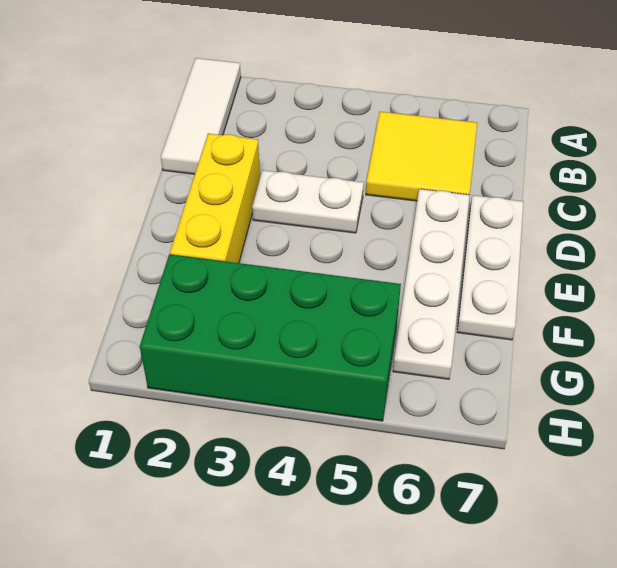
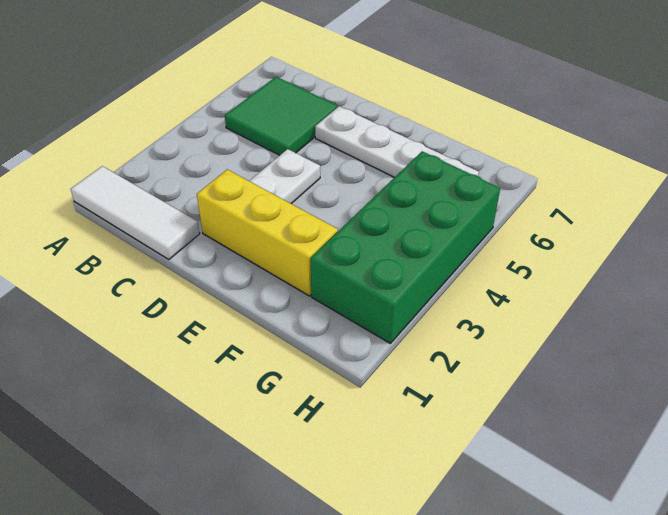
yellow 2x2 tile [366,112,477,201] -> green 2x2 tile [225,77,338,155]
white 1x3 plate [457,195,523,340] -> none

